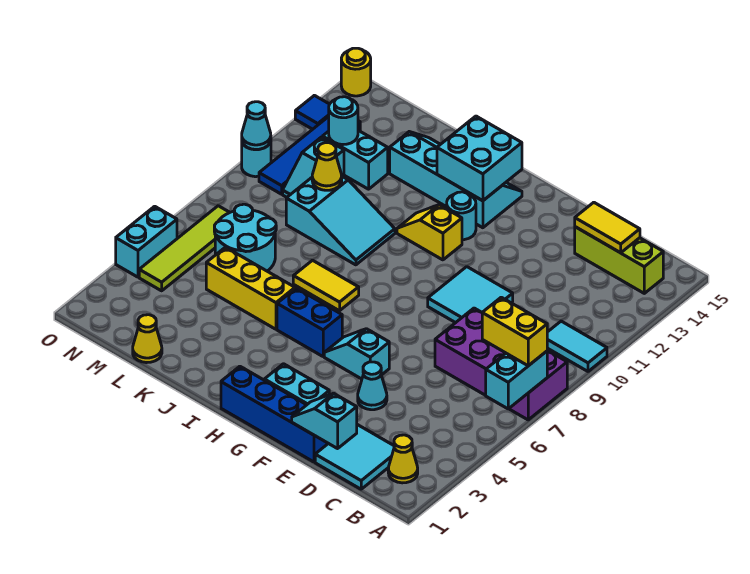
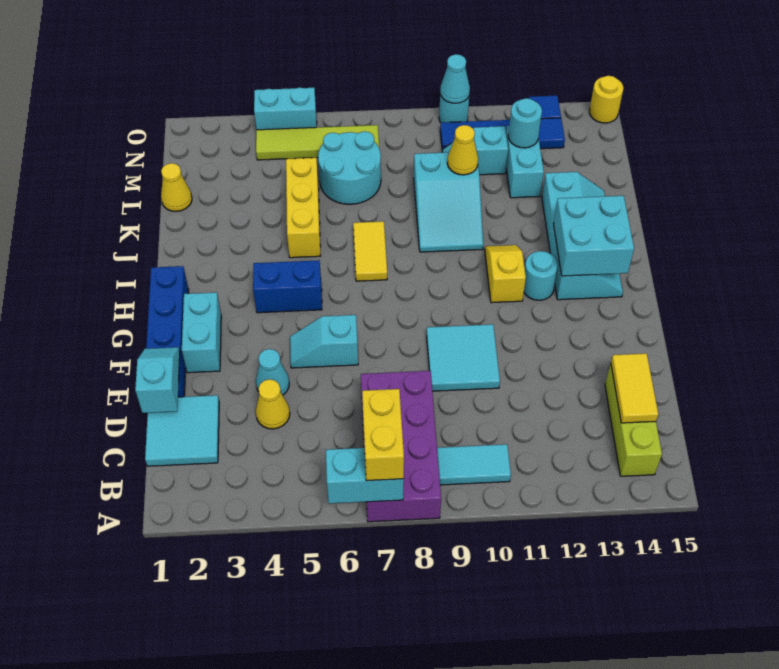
cyan 1x2 tile [547,321,607,371] -> cyan 1x2 tile turned to [437,444,511,485]
yellow 1x1 cone [388,435,418,483] -> yellow 1x1 cone moved to [256,379,290,429]
cyan 1x2 slope [324,329,389,379] -> cyan 1x2 slope turned to [290,315,358,368]
blue 1x2 brick [277,288,342,356] -> blue 1x2 brick turned to [253,260,322,313]

